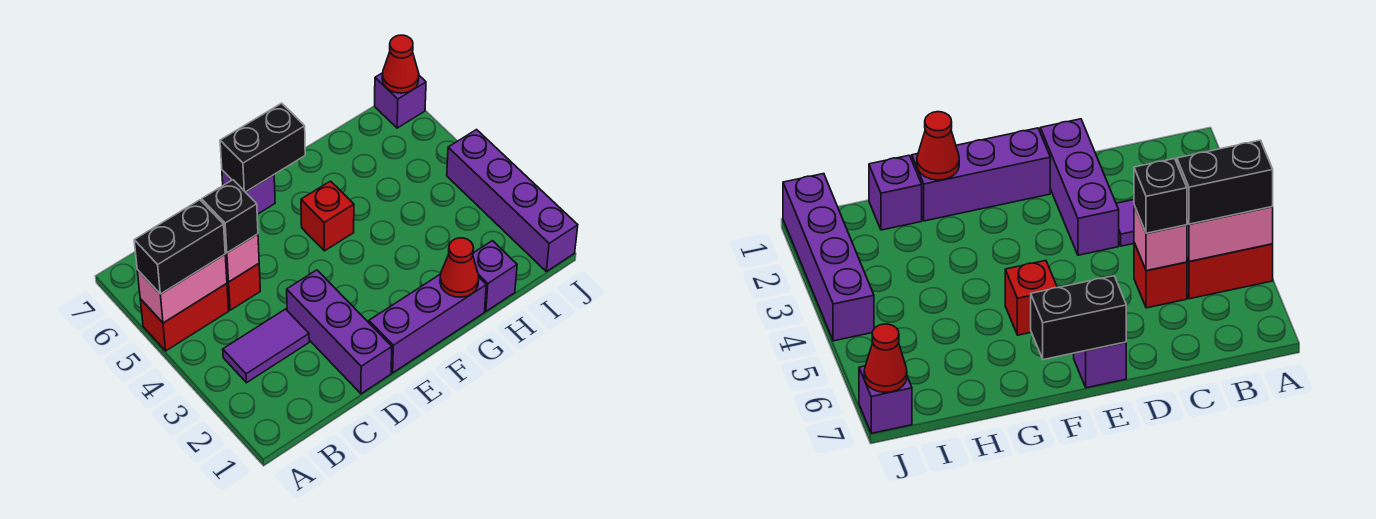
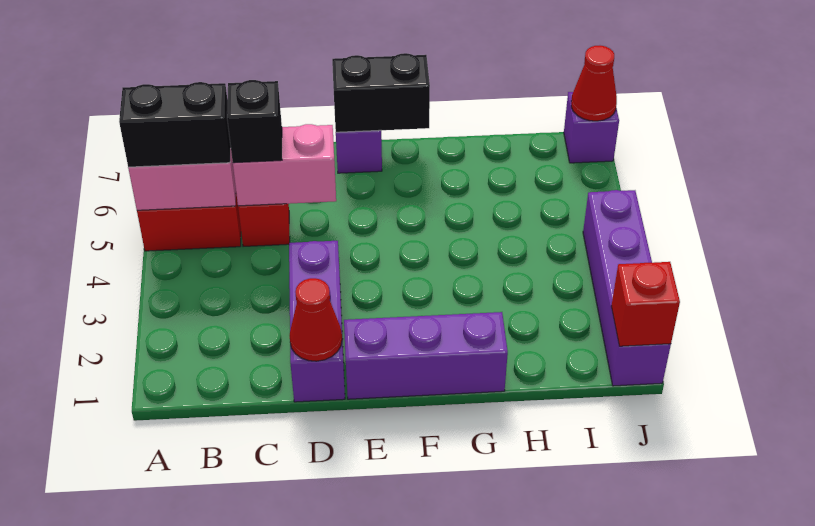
purple 1x2 tile [223,309,309,383] -> none
pink 1x1 brick [225,234,259,282] -> pink 1x2 brick [233,124,336,206]
red 1x1 brick [301,181,354,251] -> red 1x1 brick moved to [611,262,680,346]
red 1x1 cone [440,238,479,297] -> red 1x1 cone moved to [290,278,342,361]
purple 1x1 brick [473,241,517,311] -> none

